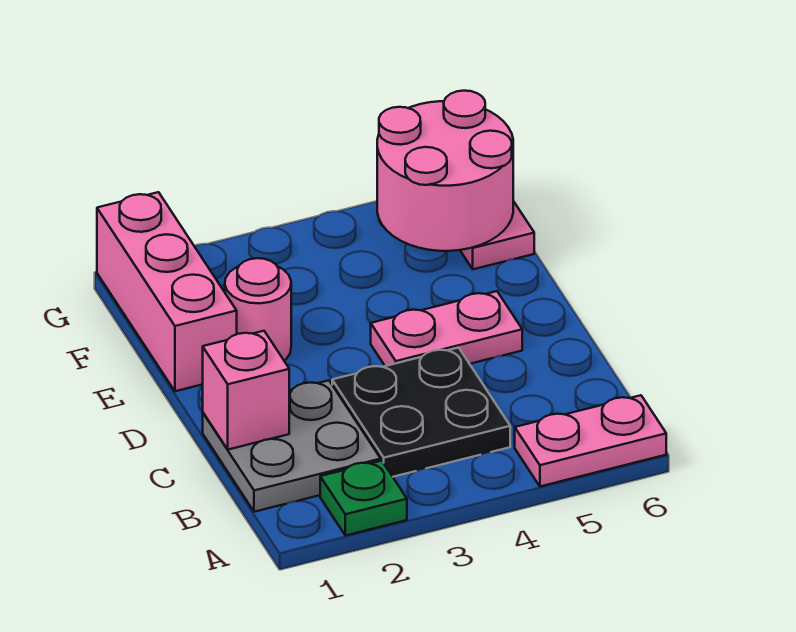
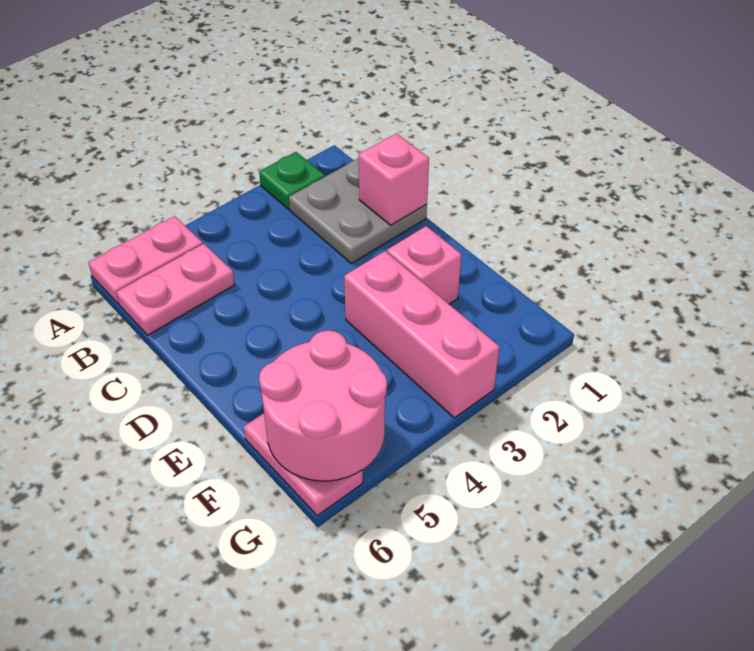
black 2x2 plate [332,348,510,477] -> none
pink 1x2 plate [371,291,522,366] -> pink 1x2 plate moved to [116,244,235,335]
pink 1x3 brick [97,192,237,391] -> pink 1x3 brick moved to [344,251,500,418]
pink 1x1 round brick [225,258,291,360] -> pink 1x1 brick [387,226,461,304]

